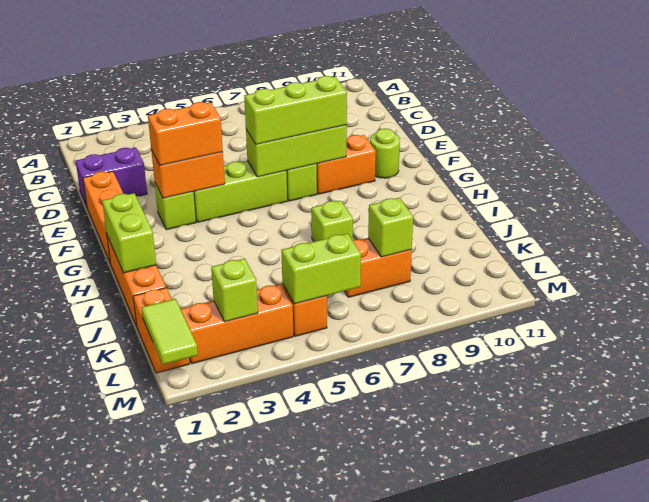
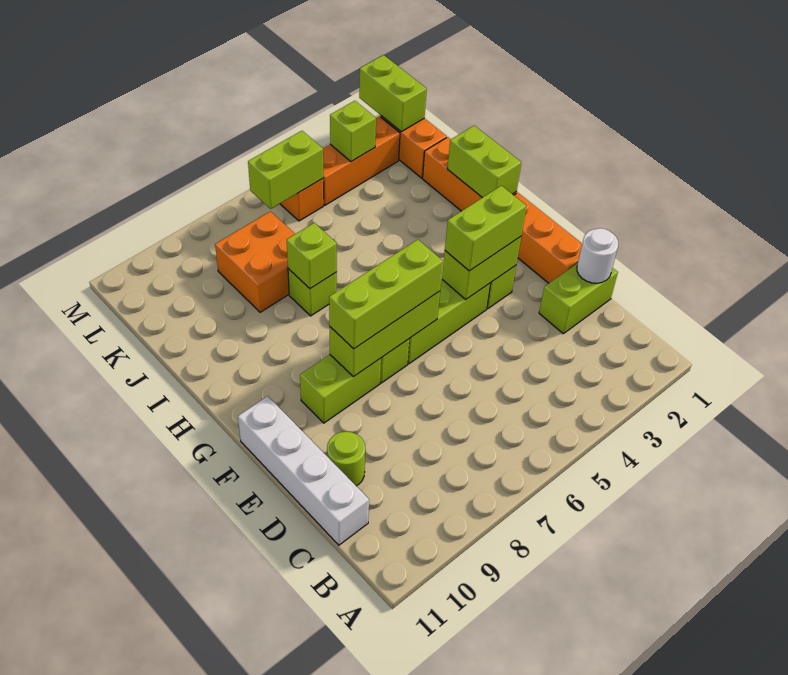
none -> white 1x4 brick [238,396,369,545]
purple 1x2 brick [76,148,147,206] -> lime 1x2 brick [539,263,618,334]
none -> white 1x1 round brick [577,228,618,283]
orange 1x2 brick [151,150,225,198] -> lime 1x2 brick [442,237,521,299]
orange 1x2 brick [148,102,223,165] -> lime 1x2 brick [445,186,527,271]
orange 1x2 brick [317,135,376,194] -> lime 1x2 brick [300,355,381,423]
lime 1x1 round brick [370,129,400,178] -> lime 1x1 round brick moved to [327,432,365,486]
orange 1x2 brick [345,238,412,297] -> orange 2x2 brick [215,211,295,312]
lime 1x1 brick [368,198,413,257] -> lime 1x1 brick moved to [287,223,337,289]
lime 1x2 tile [142,299,198,364] -> lime 1x2 brick [359,55,427,132]

